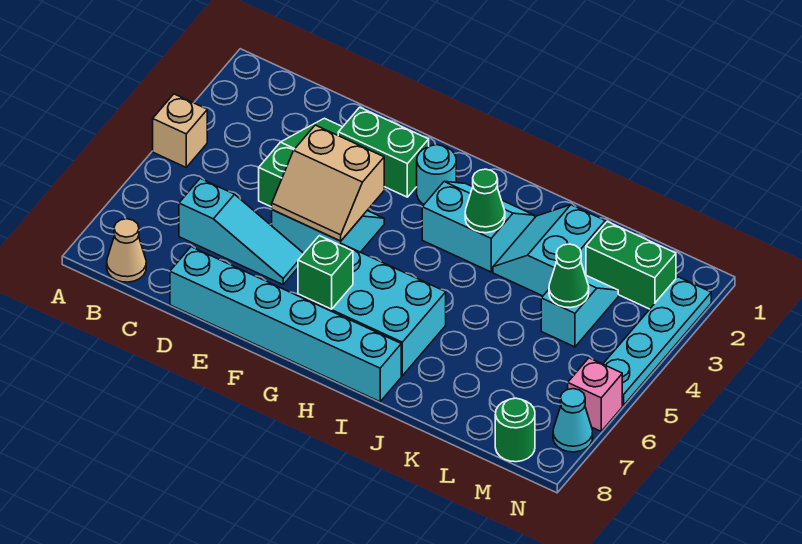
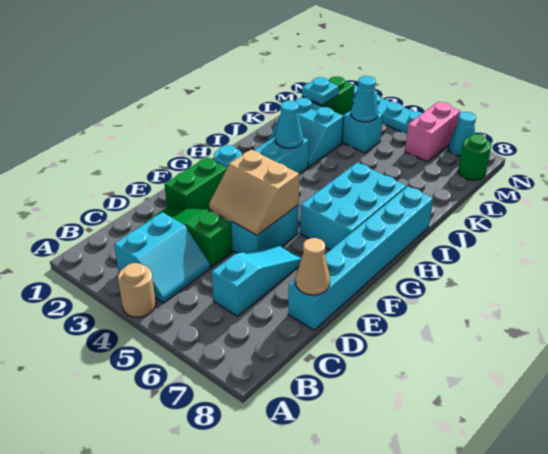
tan 1x1 brick [153,94,207,167] -> tan 1x1 round brick [118,263,156,317]
none -> cyan 2x2 slope [114,212,210,303]
tan 1x1 cone [107,219,146,282] -> tan 1x1 cone moved to [296,238,330,295]
tan 2x2 slope [272,125,384,241] -> tan 2x2 slope turned to [209,150,299,235]
green 1x1 brick [298,236,353,309] -> none
green 1x1 cone [465,169,505,233] -> cyan 1x1 cone [275,101,303,148]
none -> cyan 1x1 plate [302,77,339,105]
green 1x1 cone [549,244,589,308] -> cyan 1x1 cone [351,76,378,122]
pink 1x1 brick [568,358,622,431] -> pink 1x2 brick [405,102,461,161]

